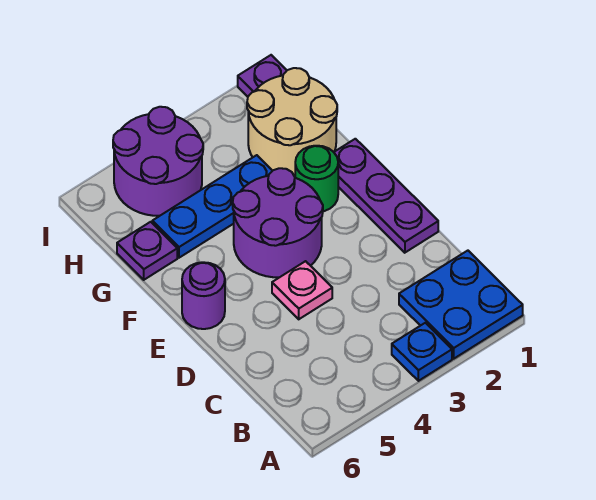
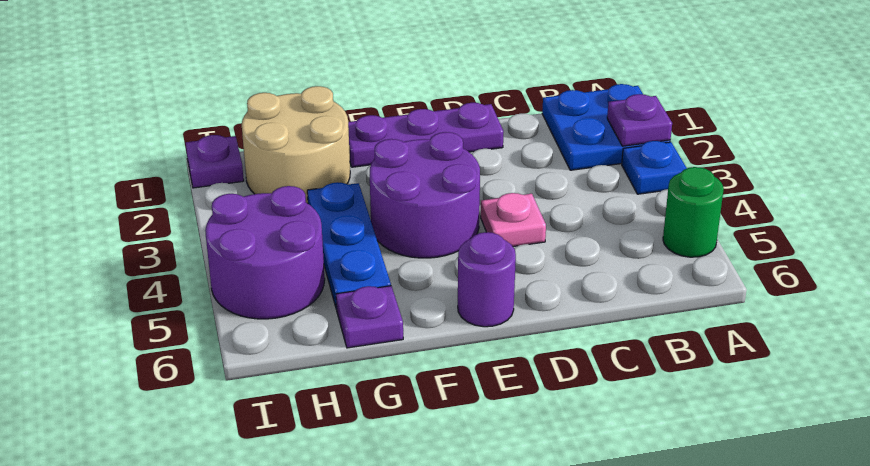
none -> purple 1x1 plate [607,94,672,146]
green 1x1 round brick [295,146,338,211] -> green 1x1 round brick moved to [663,167,724,257]

